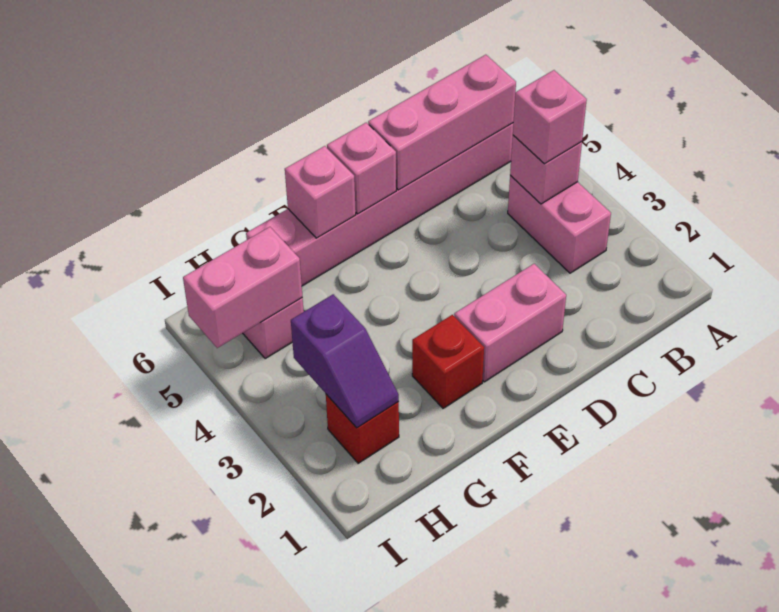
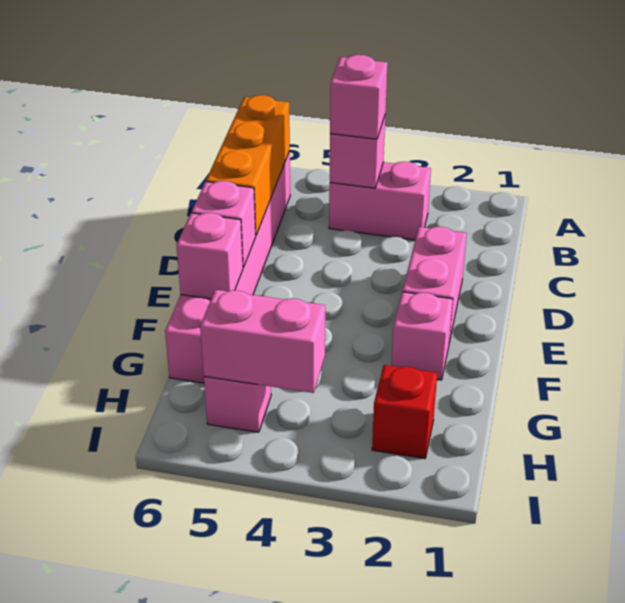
pink 1x3 brick [368,55,516,190] -> orange 1x3 brick [206,95,290,235]
red 1x1 brick [412,315,484,408] -> pink 1x1 brick [391,292,453,380]
purple 1x2 slope [291,294,399,428] -> none
pink 1x2 brick [183,227,302,348] -> pink 1x2 brick turned to [200,290,325,393]

